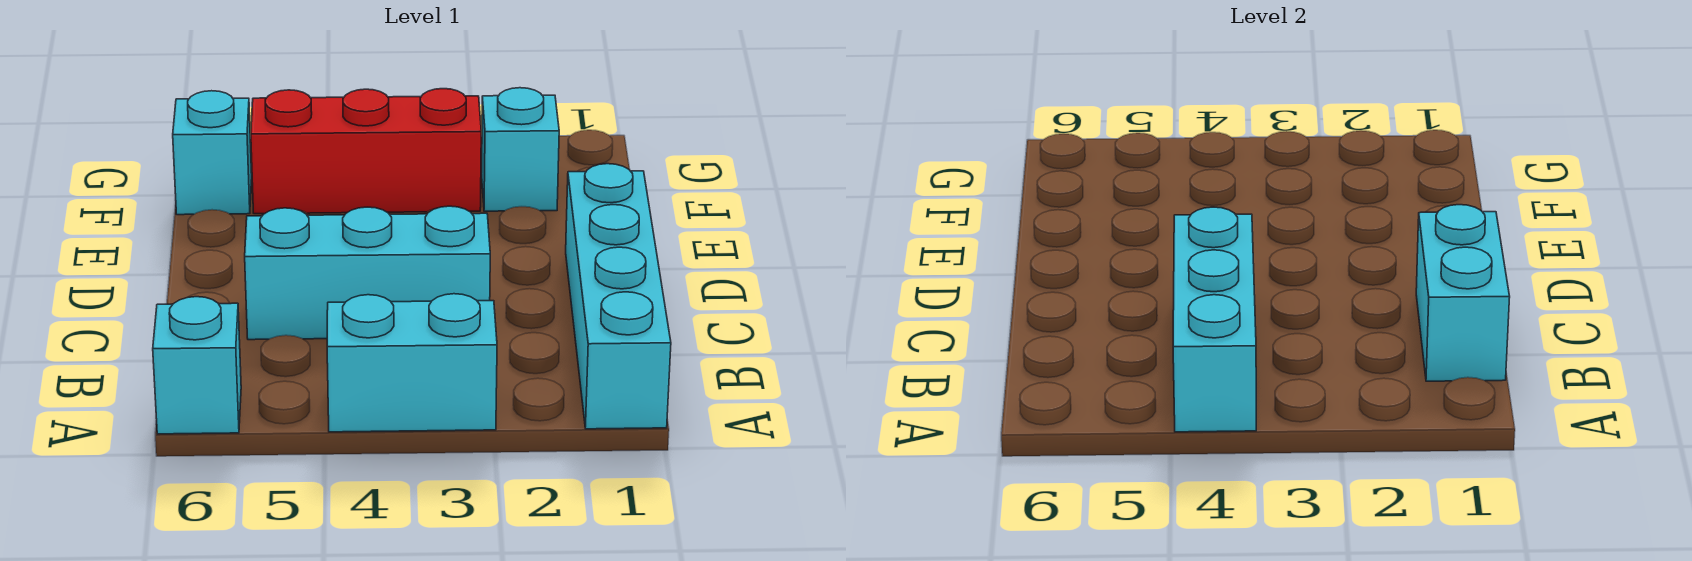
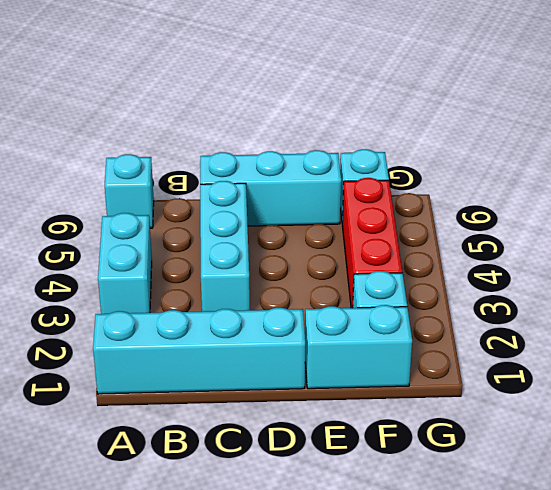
cyan 1x3 brick [1173,207,1256,432] -> cyan 1x3 brick moved to [200,150,341,226]
cyan 1x2 brick [1416,205,1510,381] -> cyan 1x2 brick moved to [305,305,412,389]

